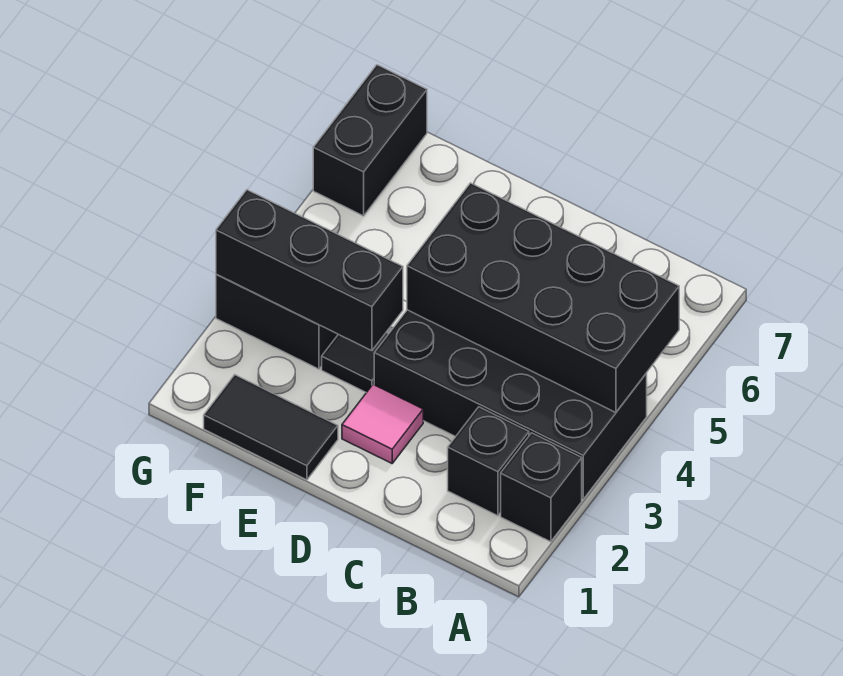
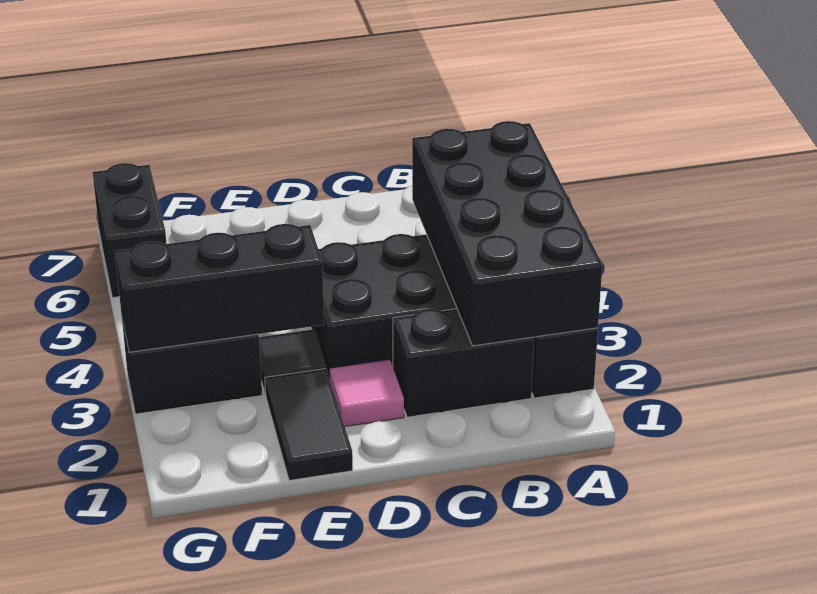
black 2x4 brick [407,183,679,413] -> black 2x4 brick turned to [412,121,602,346]
black 1x1 brick [448,407,529,516] -> black 1x2 brick [393,309,534,417]
black 1x2 tile [204,375,338,480] -> black 1x2 tile turned to [265,369,353,481]

